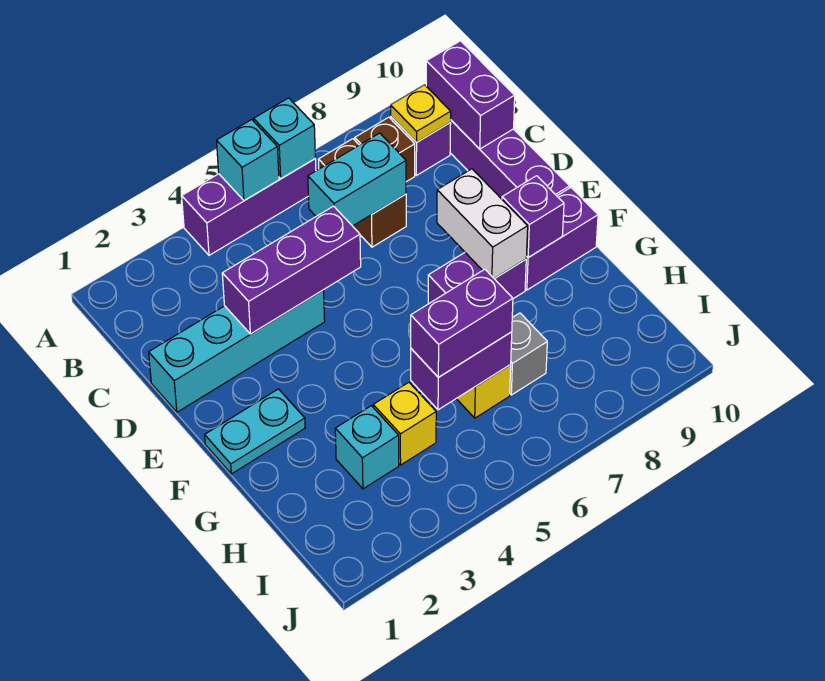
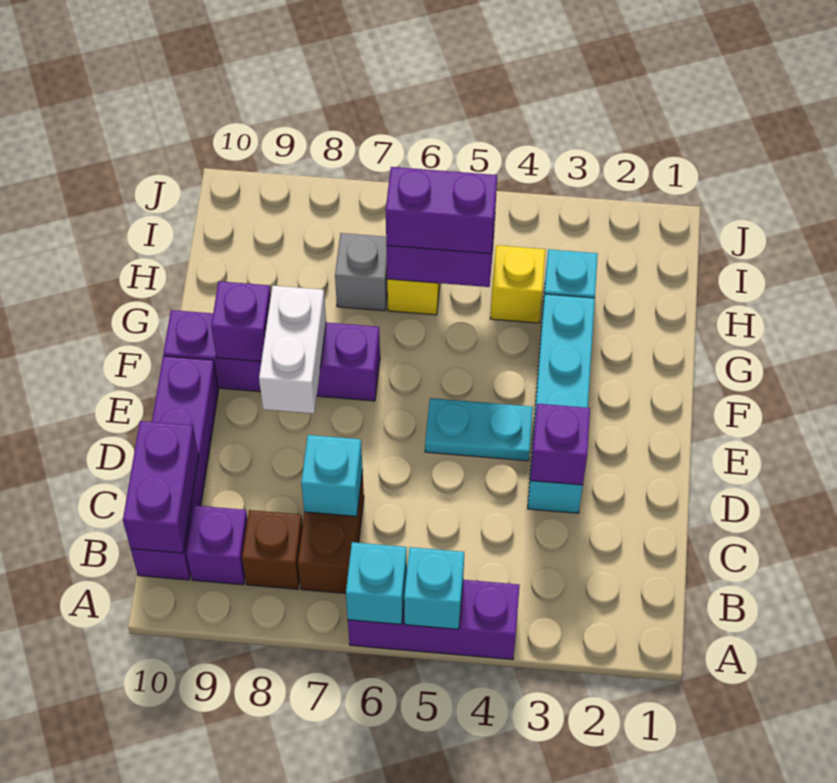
yellow 1x1 plate [391,85,451,142] -> none
cyan 1x2 brick [308,133,406,226] -> cyan 1x1 brick [301,435,363,516]
cyan 1x4 brick [149,290,325,412] -> cyan 1x4 brick turned to [528,294,595,513]
purple 1x3 brick [222,206,361,334] -> purple 1x1 brick [530,404,590,485]
cyan 1x2 plate [205,389,305,474] -> cyan 1x2 plate moved to [425,398,533,461]

